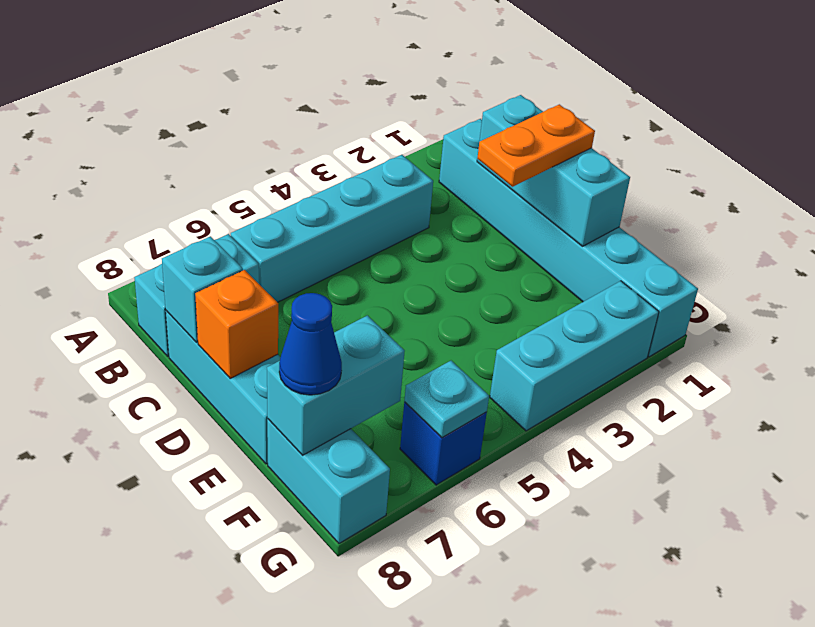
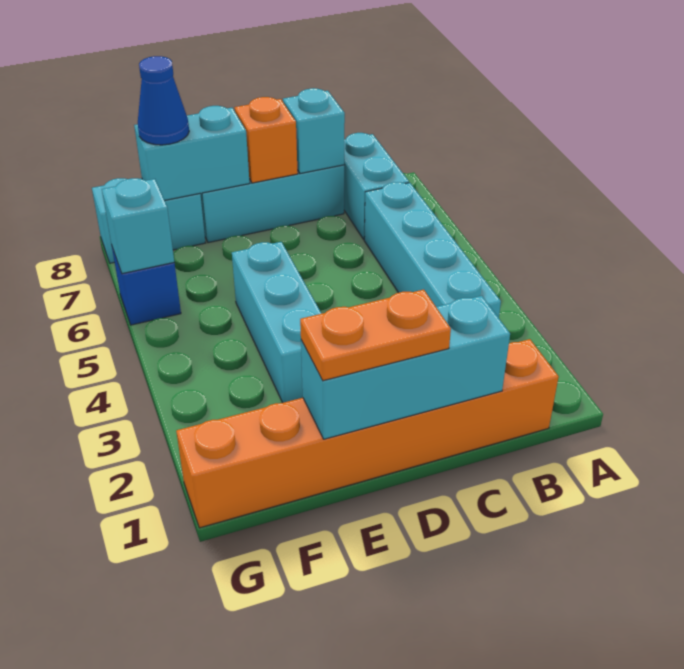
cyan 1x6 brick [439,119,698,357] -> orange 1x6 brick [176,339,559,528]
orange 1x2 plate [477,104,595,187] -> orange 1x2 plate turned to [300,290,451,381]
cyan 1x2 brick [267,315,405,455] -> cyan 1x2 brick turned to [134,106,250,200]
cyan 1x3 brick [490,281,659,431] -> cyan 1x3 brick moved to [232,242,322,403]
cyan 1x1 plate [404,361,489,438] -> cyan 1x1 brick [102,178,174,274]

